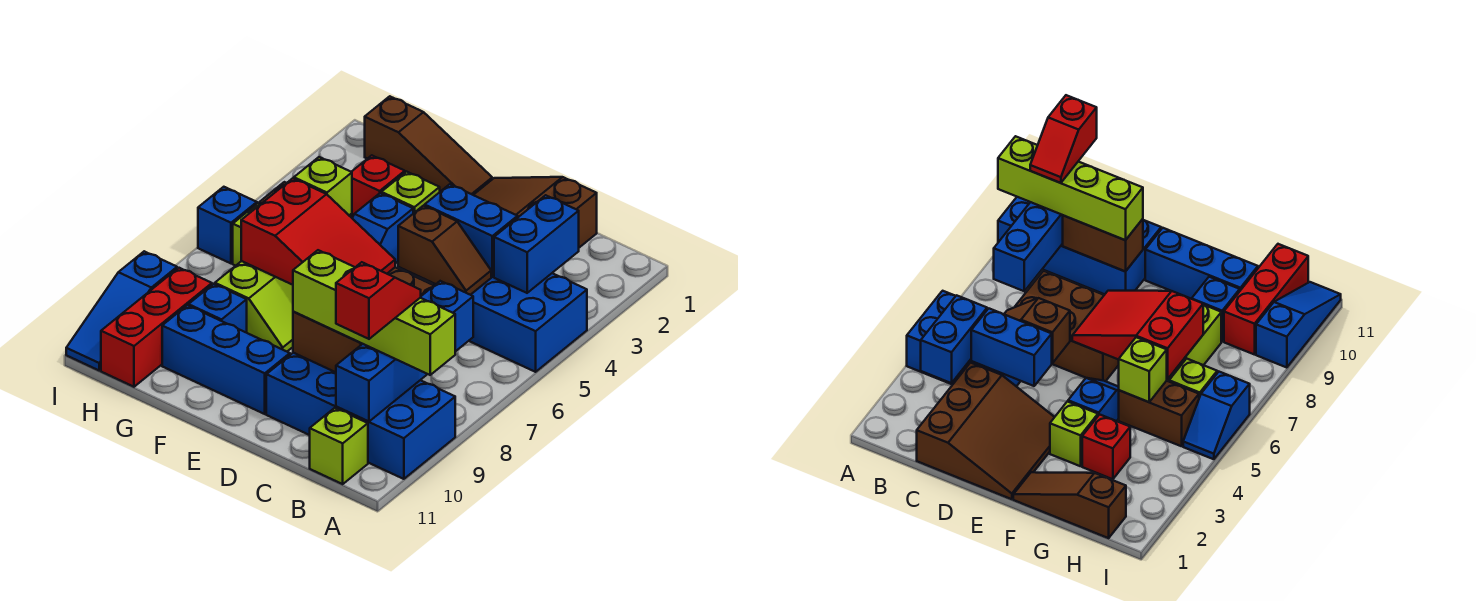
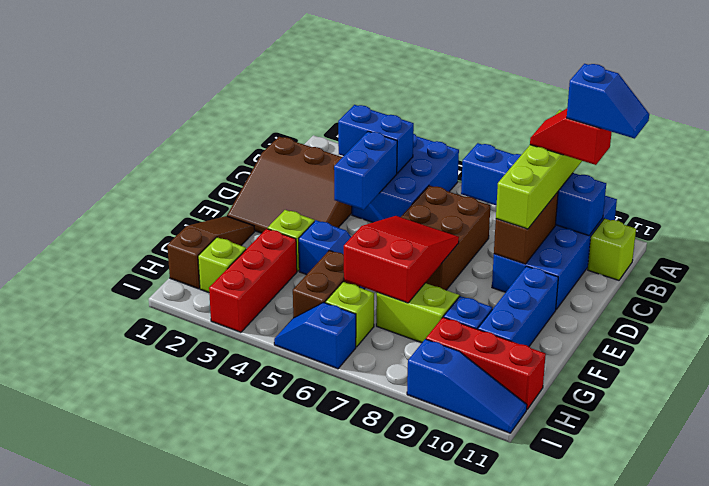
none -> blue 1x2 slope [567,64,649,138]
brown 1x2 slope [398,206,491,295] -> none
red 1x1 brick [352,155,405,218] -> red 1x3 brick [209,229,297,332]
lime 1x1 brick [294,157,352,215] -> lime 1x1 brick moved to [198,237,246,293]

